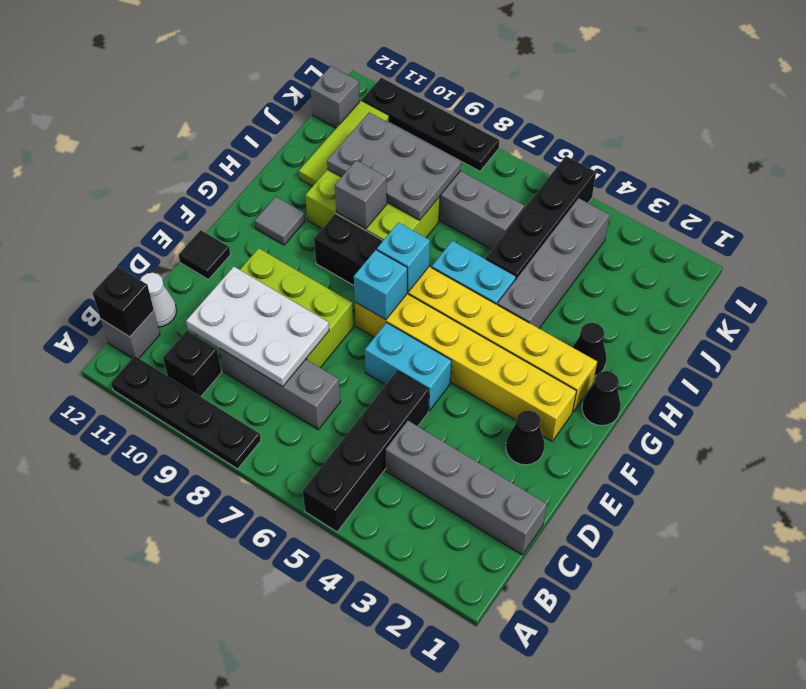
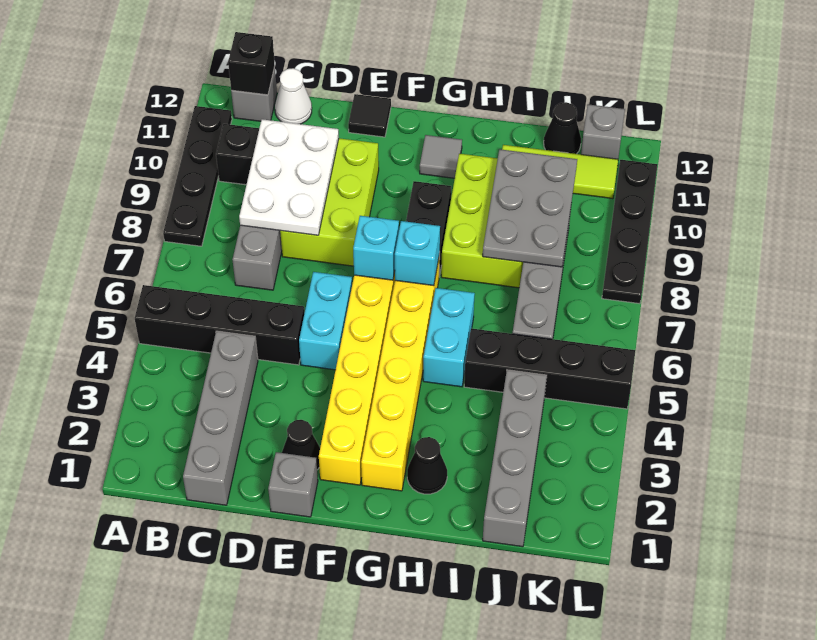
black 1x1 cone [582,371,621,426] -> black 1x1 cone moved to [544,102,581,154]
grey 1x4 brick [498,198,610,328] -> grey 1x4 brick turned to [483,370,547,547]
grey 1x1 brick [335,160,387,229] -> grey 1x1 brick moved to [268,452,318,517]

